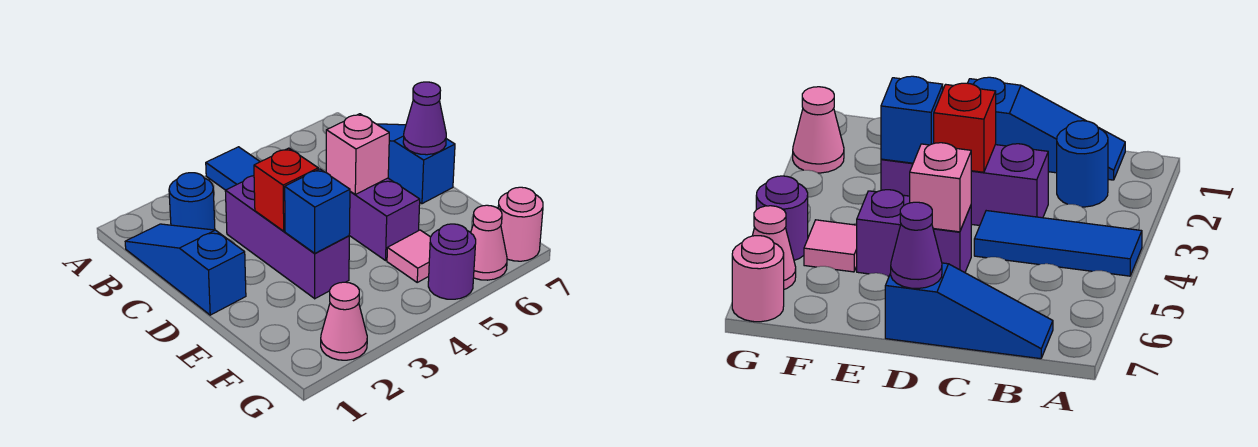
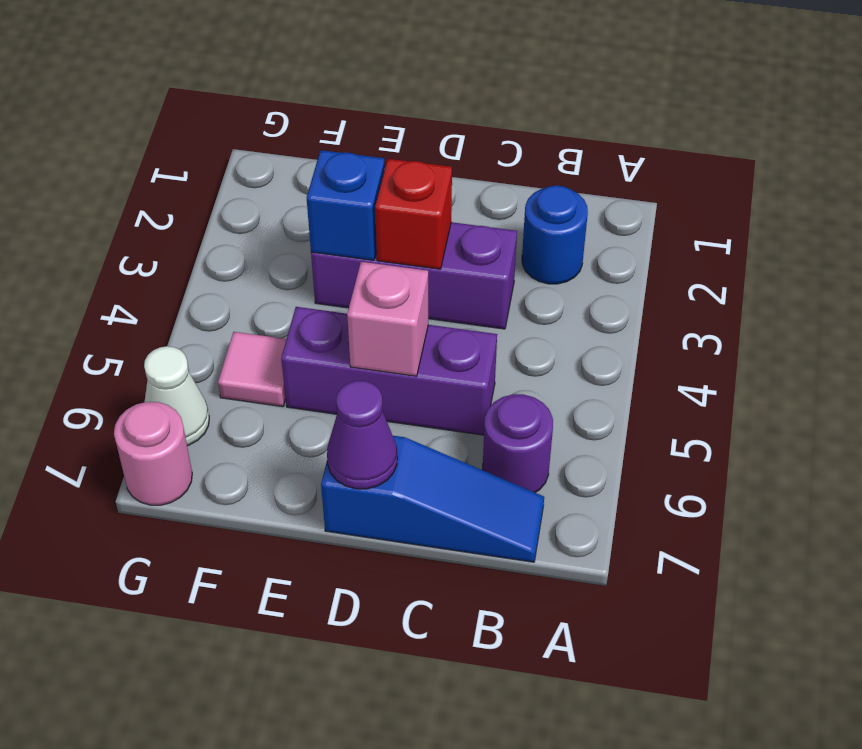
blue 1x3 tile [206,147,260,190] -> none
blue 1x3 slope [125,224,246,315] -> none
purple 1x2 brick [349,178,420,260] -> purple 1x3 brick [281,307,497,435]
pink 1x1 cone [321,282,367,360] -> none
purple 1x1 round brick [428,224,476,299] -> purple 1x1 round brick moved to [483,394,553,492]
pink 1x1 cone [471,205,507,280] -> white 1x1 cone [144,346,209,446]

